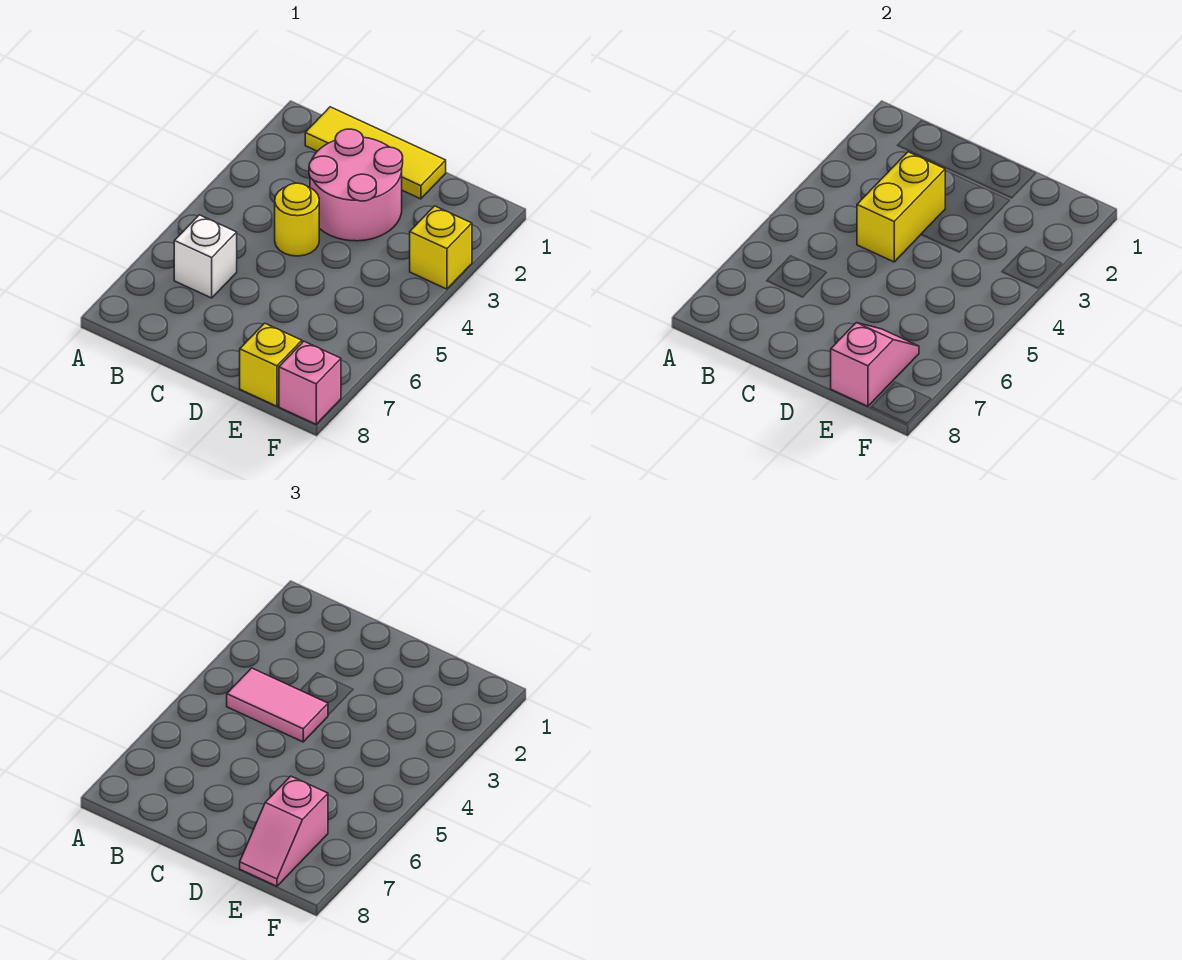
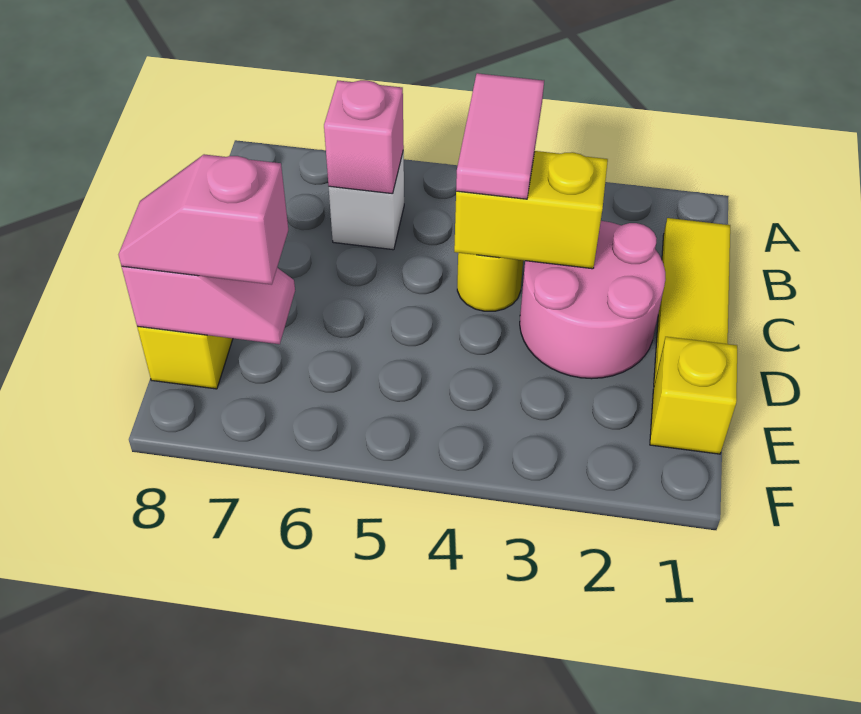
yellow 1x1 brick [410,206,472,289] -> yellow 1x1 brick moved to [650,337,737,454]
pink 1x1 brick [279,341,341,424] -> pink 1x1 brick moved to [324,80,404,194]

